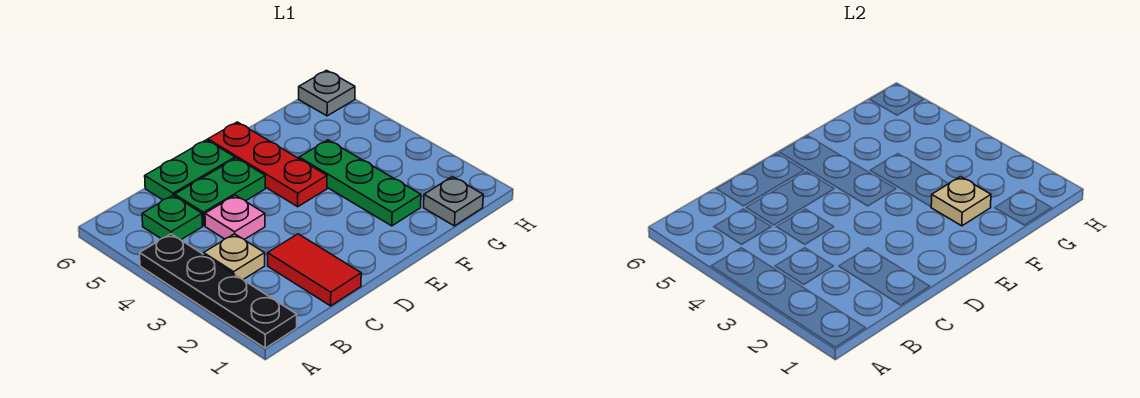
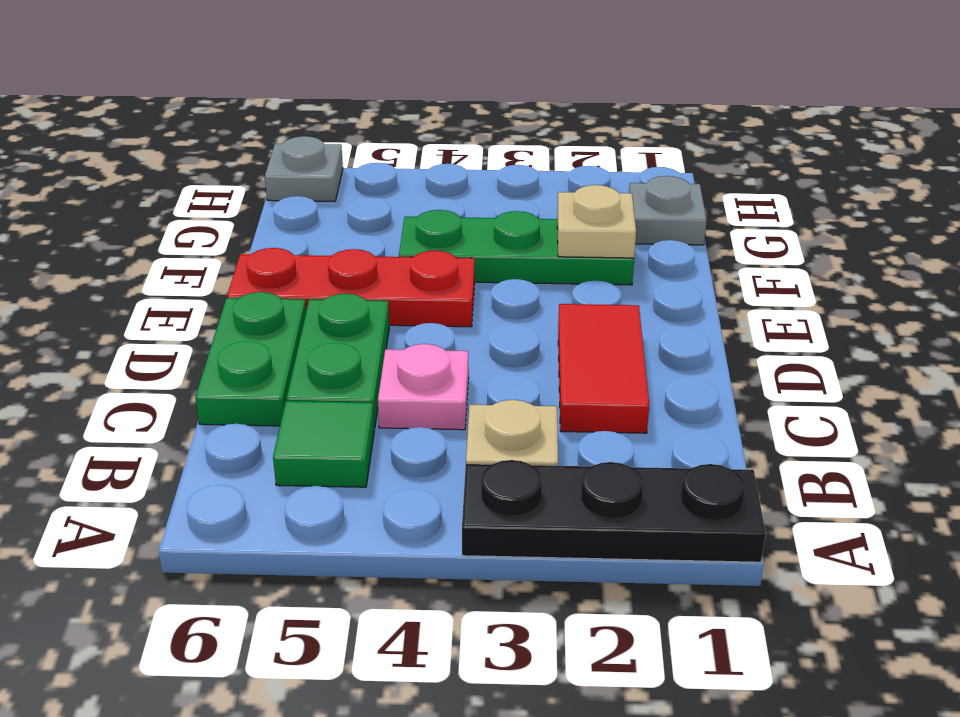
black 1x4 plate [140,234,297,348] -> black 1x3 plate [462,460,766,562]
green 1x1 plate [142,195,202,240] -> green 1x1 tile [273,401,374,487]
red 1x2 tile [268,234,361,306] -> red 1x2 tile turned to [558,304,649,433]

